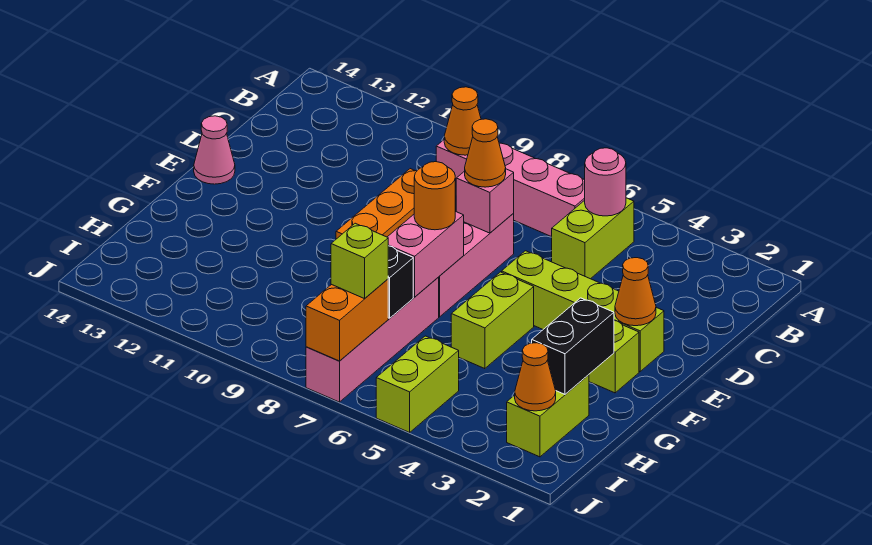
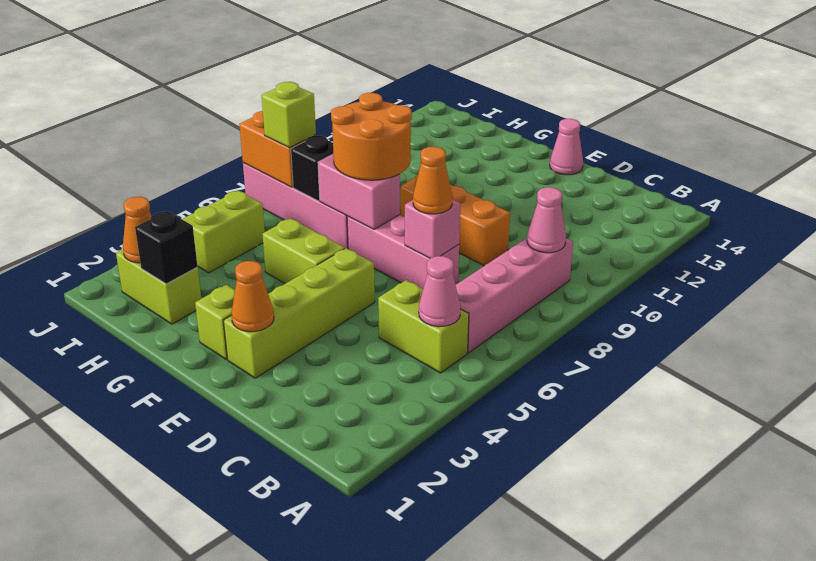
pink 1x1 round brick [585,148,626,216] -> pink 1x1 cone [419,256,460,327]
orange 1x1 cone [444,87,481,155] -> pink 1x1 cone [527,187,566,253]
orange 1x1 round brick [414,162,455,230] -> orange 2x2 round brick [331,93,412,180]
black 1x2 brick [532,298,614,394] -> black 1x1 brick [135,211,198,284]
lime 1x2 brick [376,336,459,432] -> lime 1x2 brick turned to [182,191,265,273]

